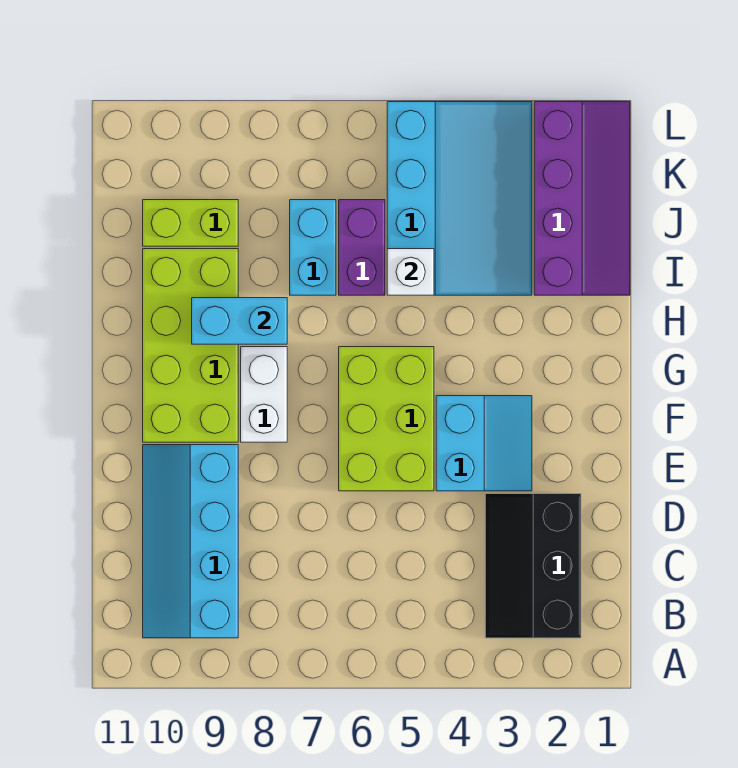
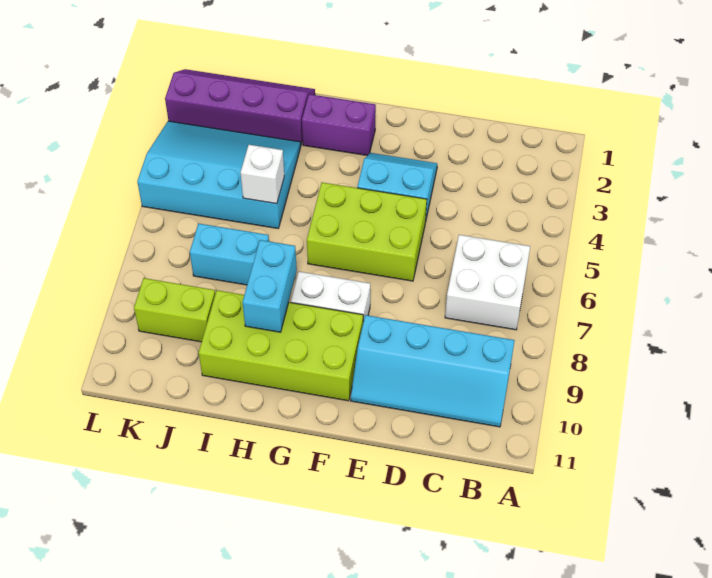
black 2x3 slope [485,494,581,638] -> none
none -> white 2x2 brick [445,235,530,330]
purple 1x2 brick [339,200,385,295] -> purple 1x2 brick moved to [302,94,376,156]
lime 1x2 brick [143,200,238,246] -> lime 1x2 brick turned to [134,278,215,342]

